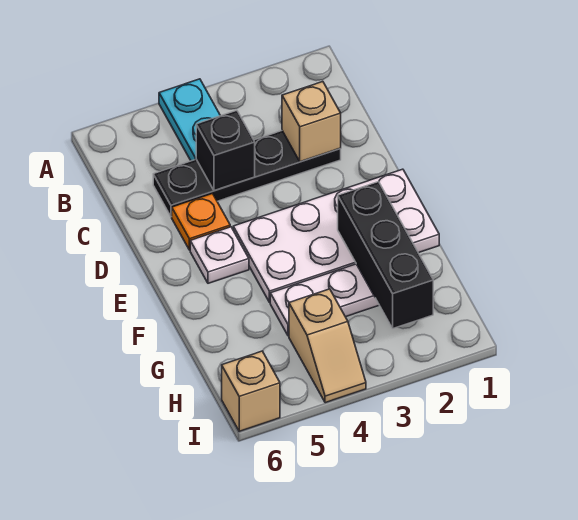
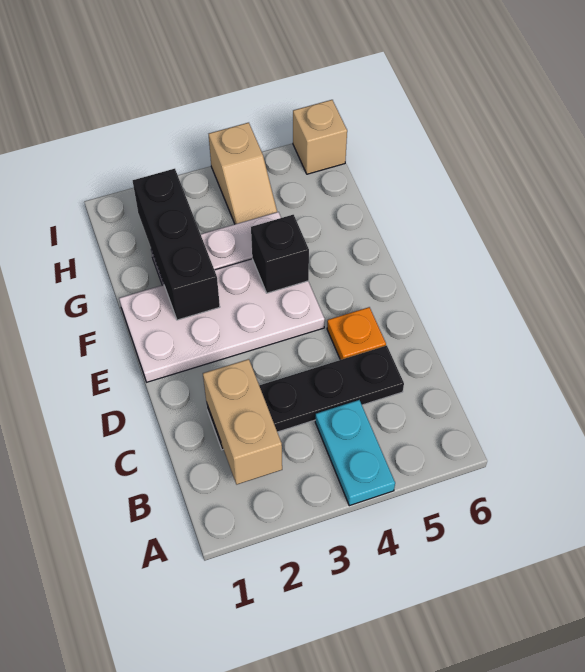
tan 1x1 brick [282,82,341,162] -> tan 1x2 brick [203,359,282,484]
black 1x1 brick [196,110,255,191] -> black 1x1 brick moved to [251,215,309,293]
white 1x1 plate [190,227,249,283] -> none
tan 1x2 slope [289,289,366,403] -> tan 1x2 slope turned to [209,123,277,224]

